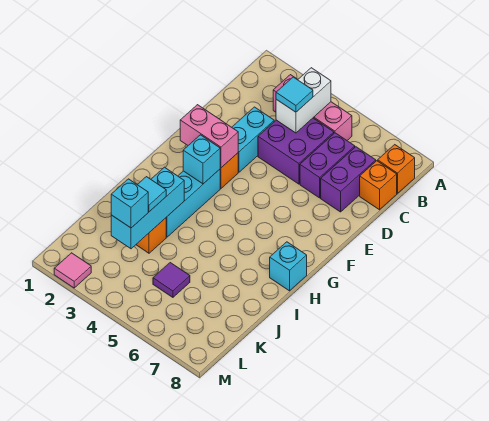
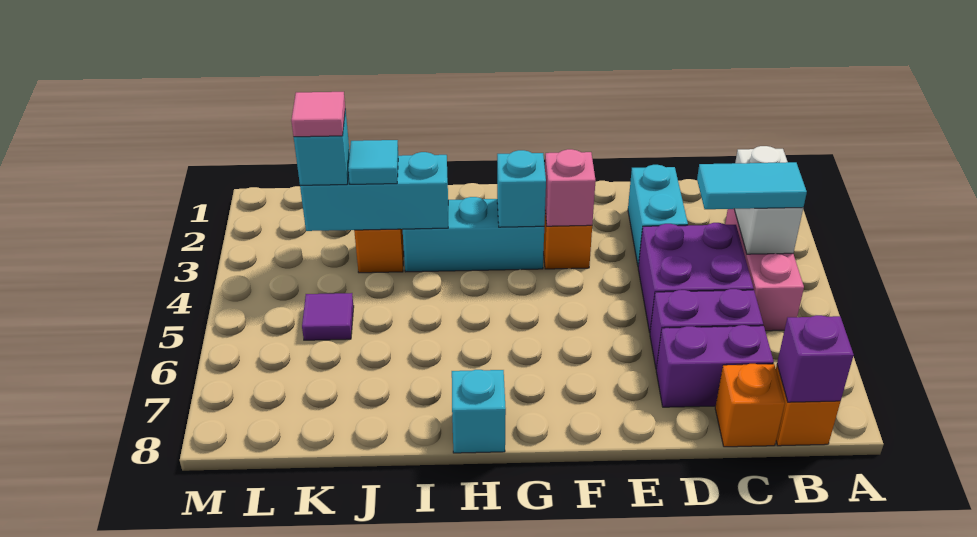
white 1x2 brick [276,68,331,133] -> white 1x2 brick turned to [734,146,803,254]
none -> purple 1x1 brick [777,315,854,402]
cyan 1x1 tile [276,77,313,112] -> cyan 1x2 tile [697,162,807,209]
cyan 1x2 brick [232,107,274,172] -> cyan 1x2 brick turned to [628,165,688,266]
pink 1x2 brick [180,105,238,168] -> pink 1x1 brick [545,149,596,226]
pink 1x1 tile [54,253,91,288] -> pink 1x1 tile moved to [291,92,345,137]

